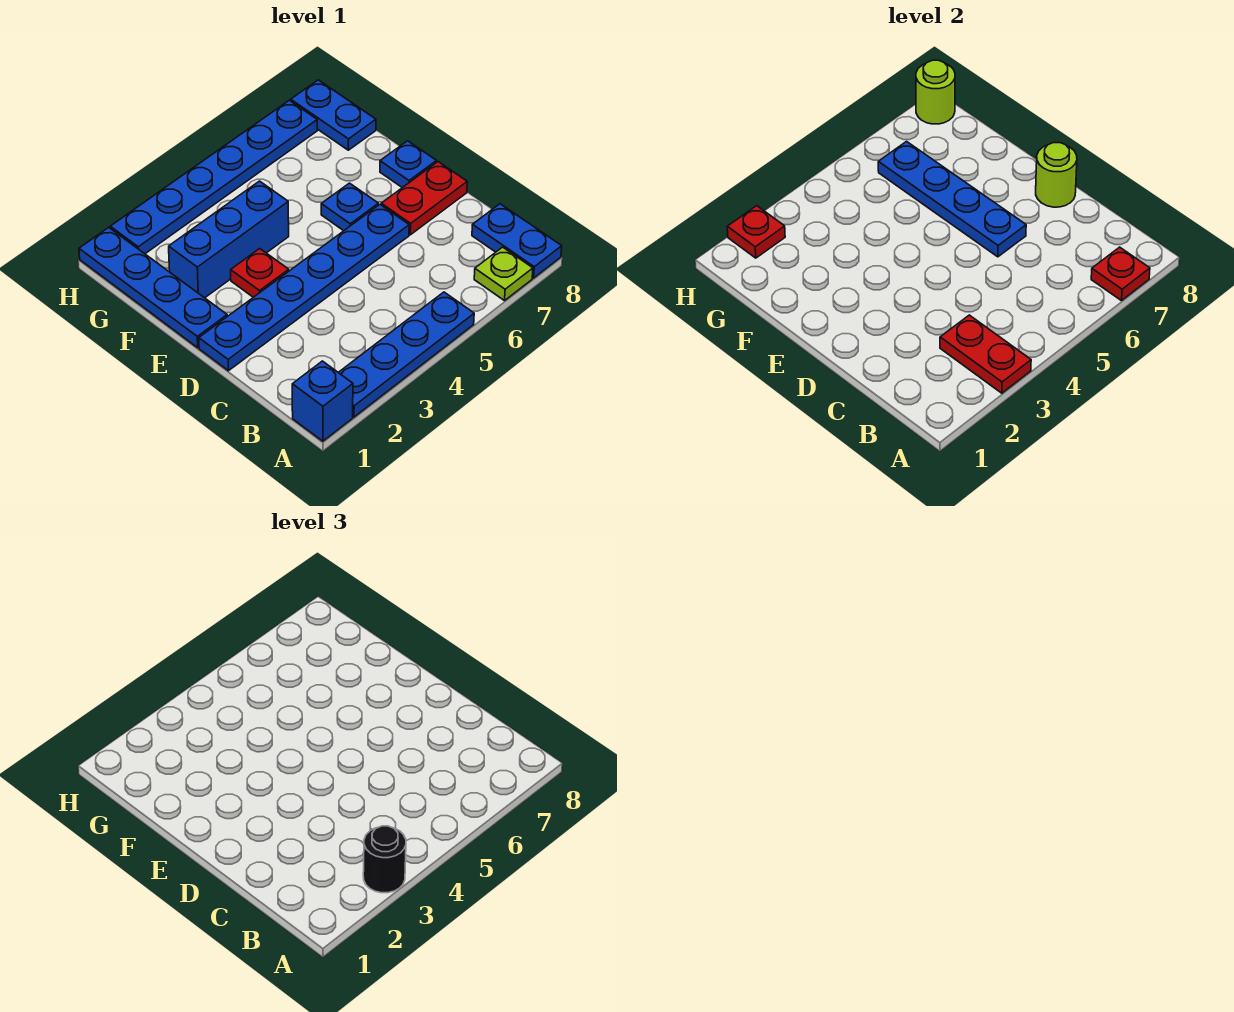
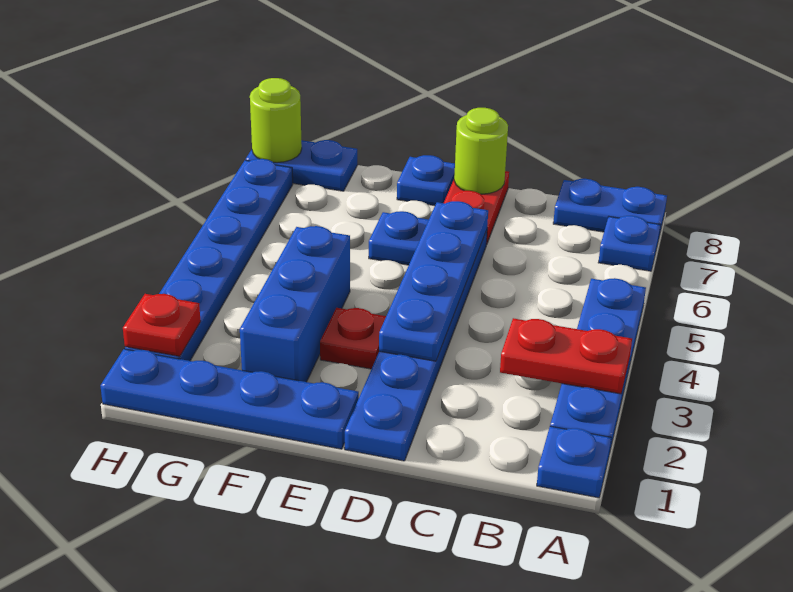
blue 1x1 brick [292,361,353,441] -> blue 1x1 plate [537,426,611,498]
black 1x1 round brick [363,826,406,893] -> none
lime 1x1 plate [474,247,533,301] -> blue 1x1 plate [598,216,661,271]
red 1x1 plate [1091,247,1150,301] -> none
blue 1x4 plate [878,142,1026,257] -> blue 1x4 plate turned to [379,201,488,361]

